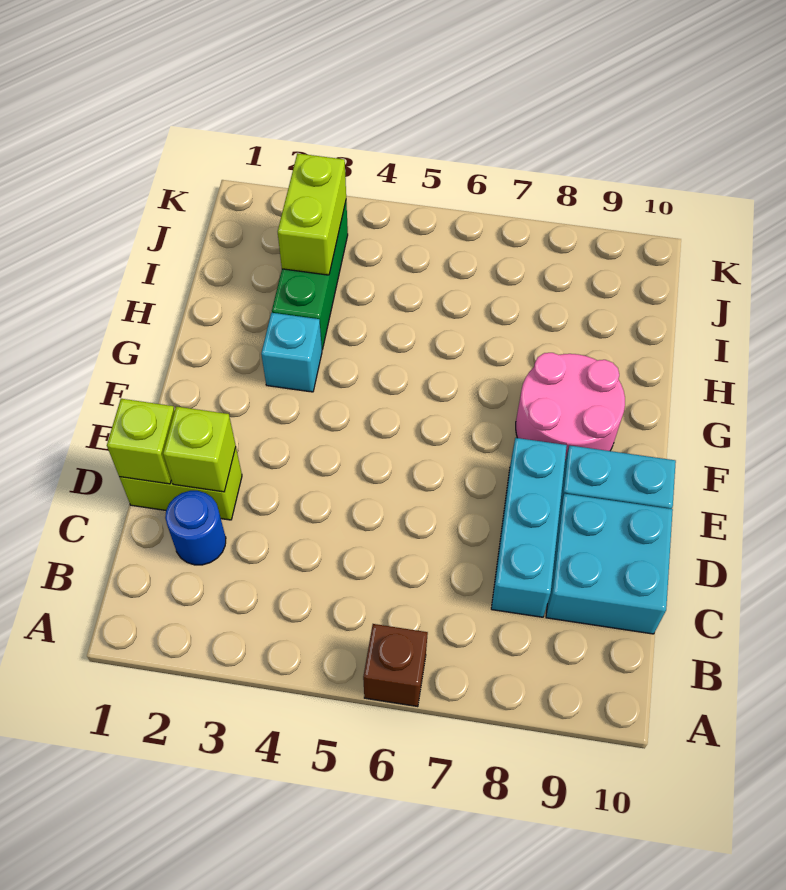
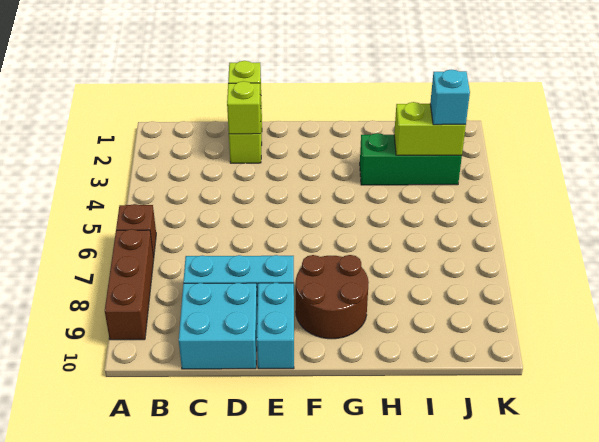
none -> brown 1x3 brick [105,229,154,340]
blue 1x1 round brick [165,491,226,565] -> none
pink 2x2 round brick [516,353,625,460] -> brown 2x2 round brick [296,255,369,339]
cyan 1x1 brick [261,313,322,392] -> cyan 1x1 brick moved to [430,70,470,125]

